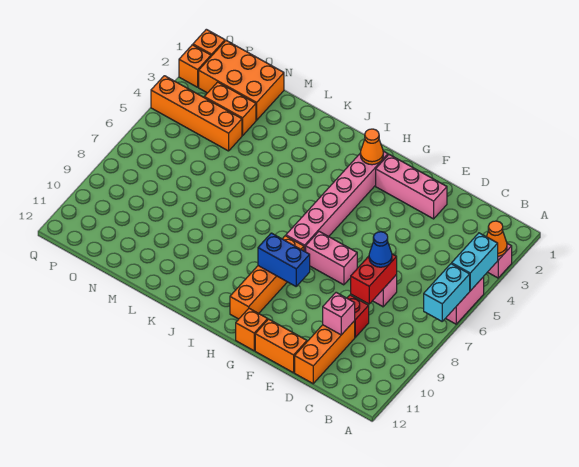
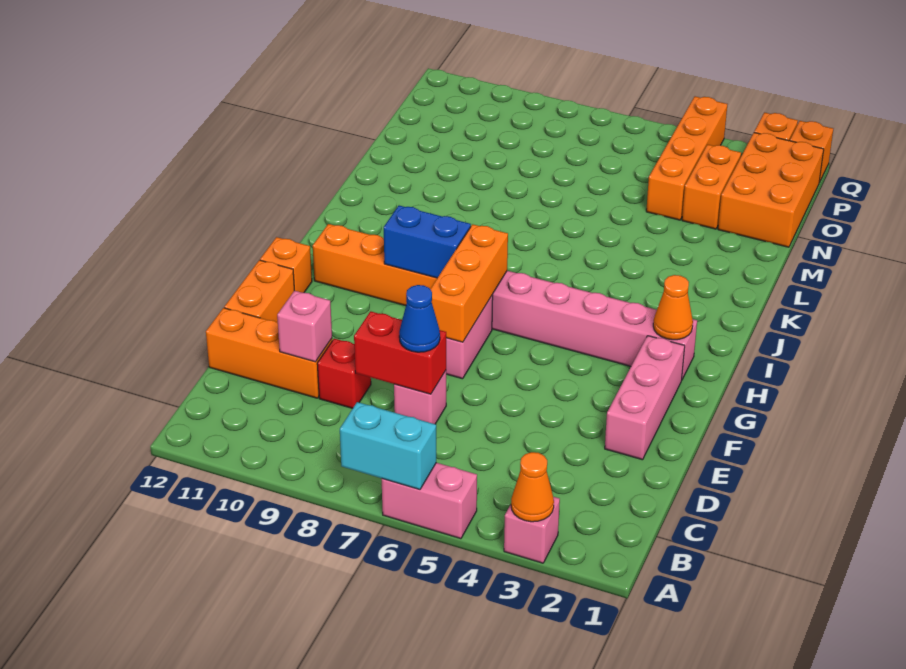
cyan 1x2 brick [452,233,498,291] -> none
none -> orange 1x3 brick [430,224,508,342]
blue 1x2 brick [258,233,310,286] -> blue 1x2 brick turned to [384,206,471,278]

